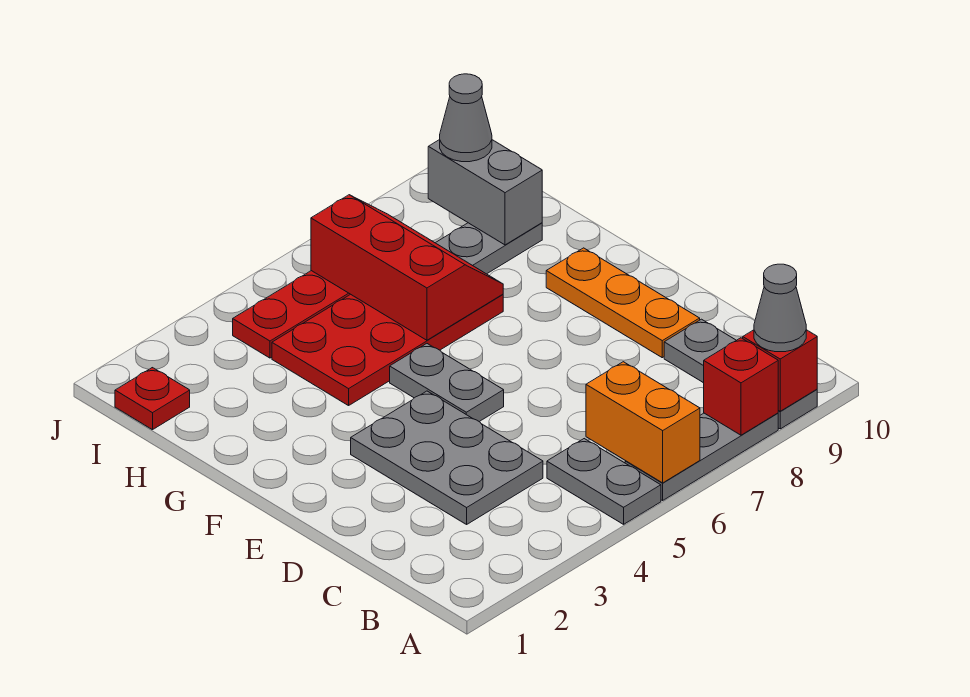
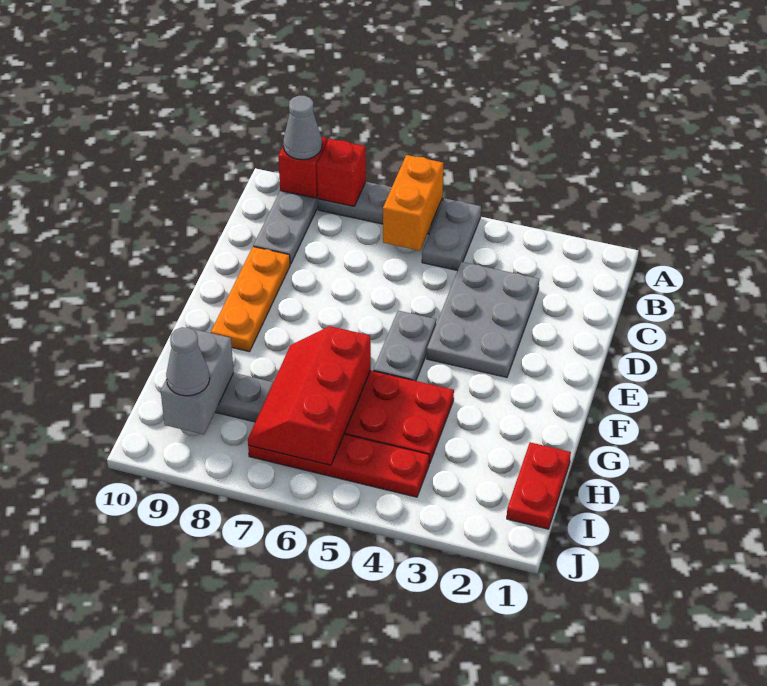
red 1x1 plate [115,368,190,430] -> red 1x2 plate [507,442,571,529]

